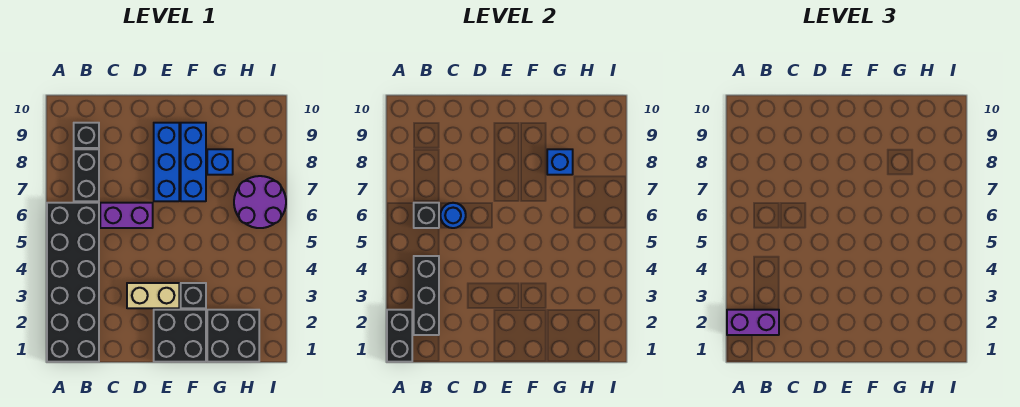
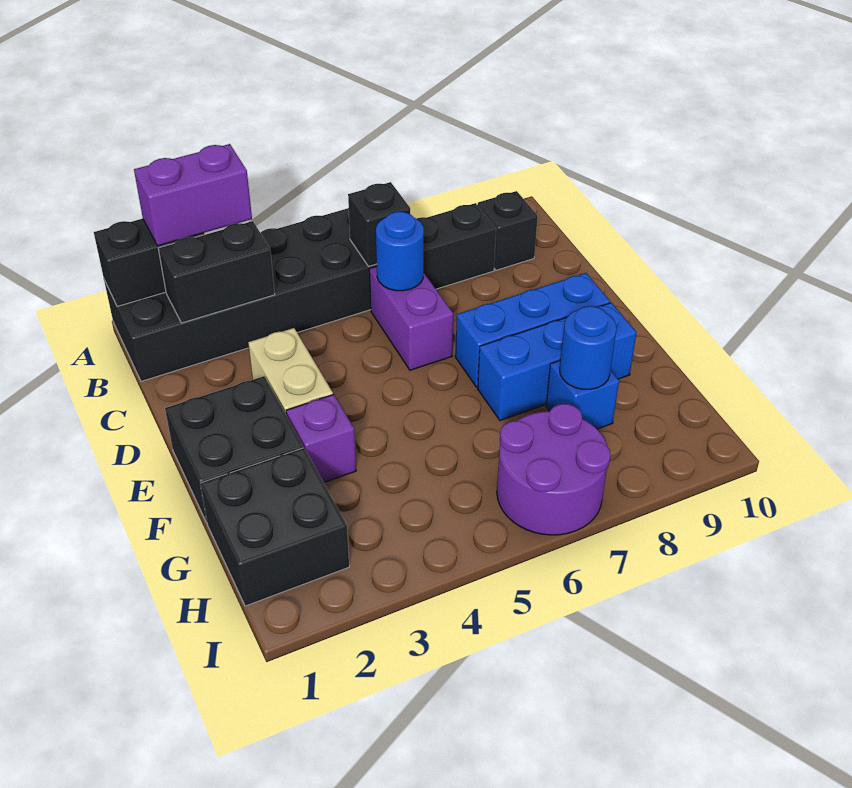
purple 1x2 brick [727,310,779,335] -> purple 1x2 brick turned to [134,144,252,246]
black 1x3 brick [414,256,439,335] -> black 1x2 brick [158,221,275,323]
black 1x1 brick [181,283,206,308] -> purple 1x1 brick [286,395,356,483]
blue 1x1 brick [547,149,573,175] -> blue 1x1 round brick [560,306,616,390]

